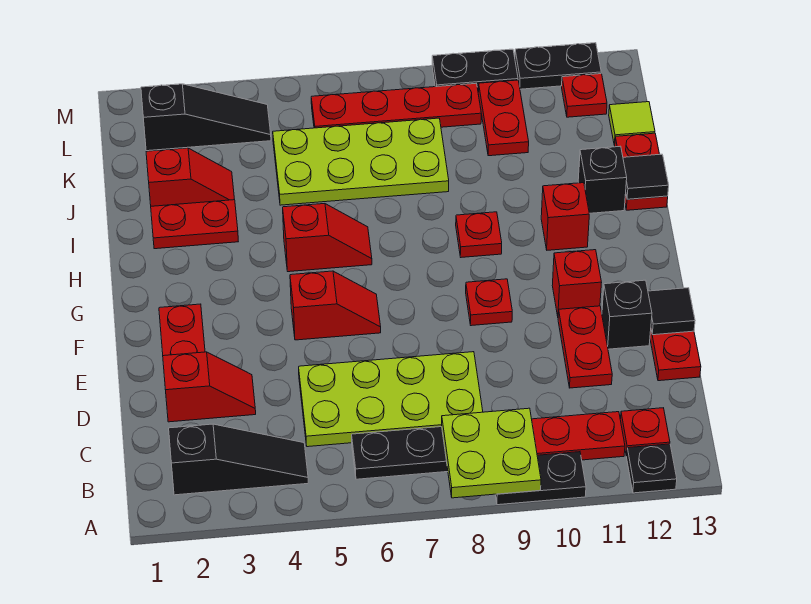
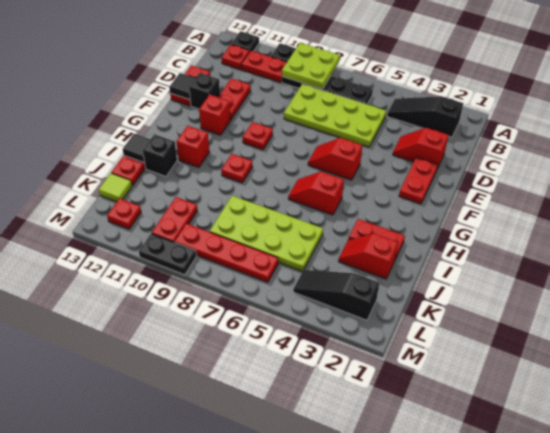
black 1x2 plate [515,43,601,89] -> none

